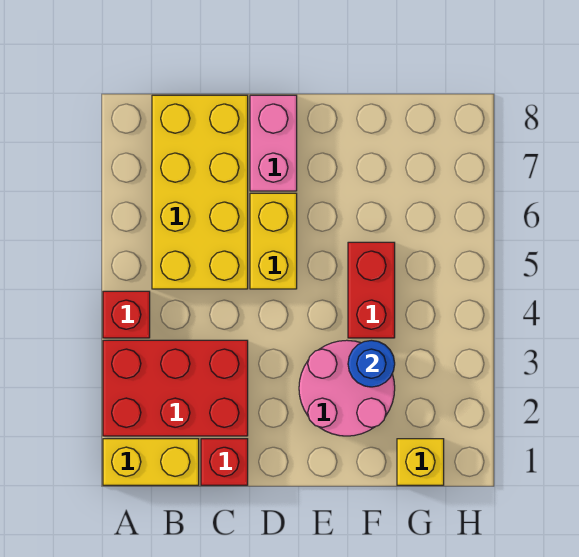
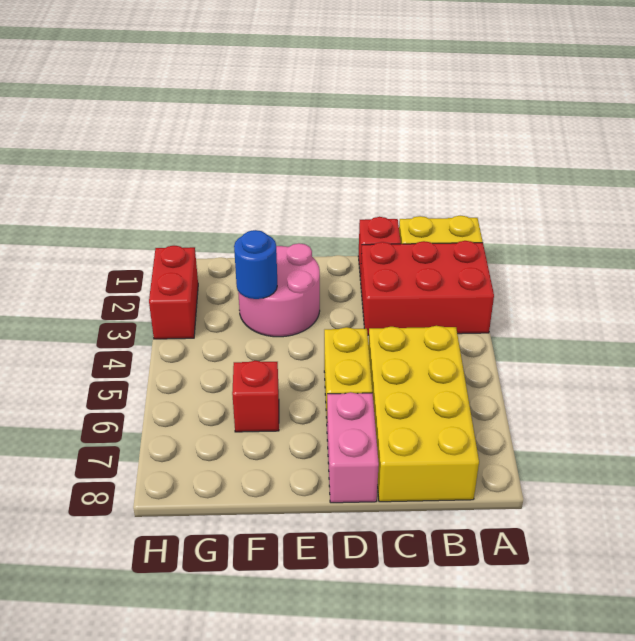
red 1x1 brick [103,291,150,338] -> red 1x1 brick moved to [232,361,279,432]
red 1x2 brick [348,242,395,338] -> red 1x2 brick moved to [149,246,198,339]
yellow 1x1 brick [397,439,444,485] -> none

